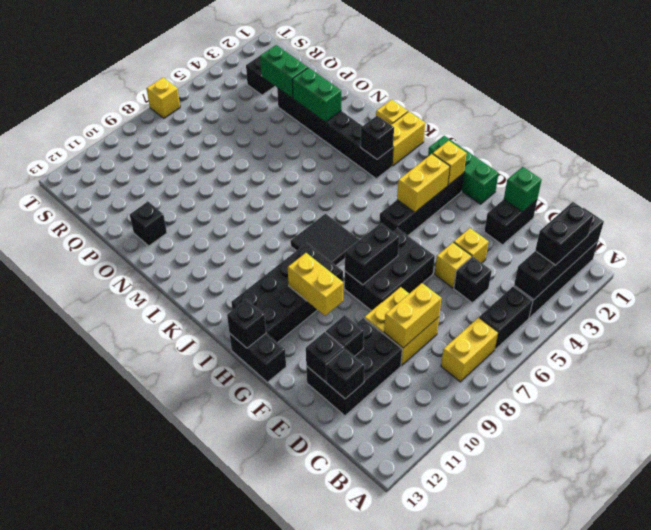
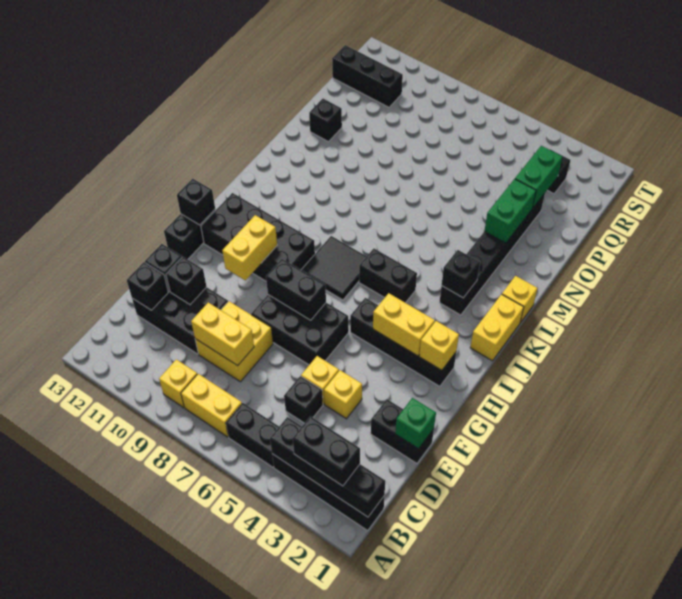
green 1x3 brick [428,136,499,204] -> none
none -> black 1x2 brick [359,249,417,303]
yellow 1x2 brick [391,111,425,166] -> yellow 1x2 brick turned to [470,294,524,361]
none -> black 1x3 brick [332,45,403,107]
yellow 1x1 brick [146,77,180,118] -> yellow 1x1 brick moved to [159,359,197,408]

